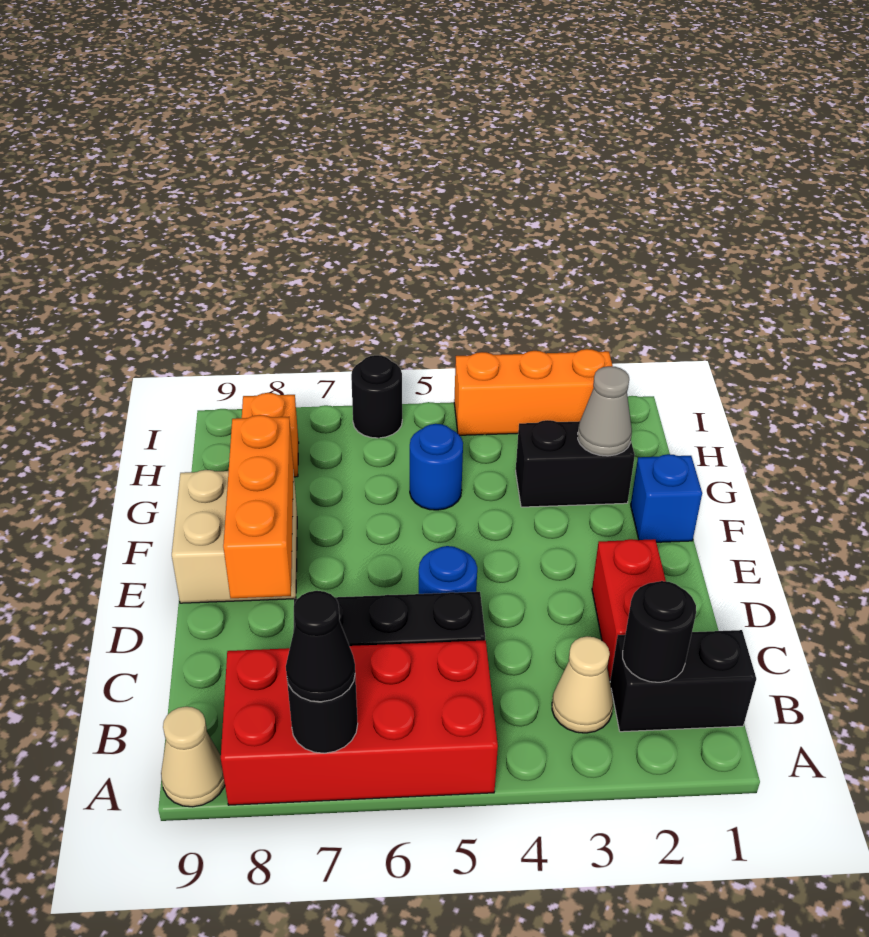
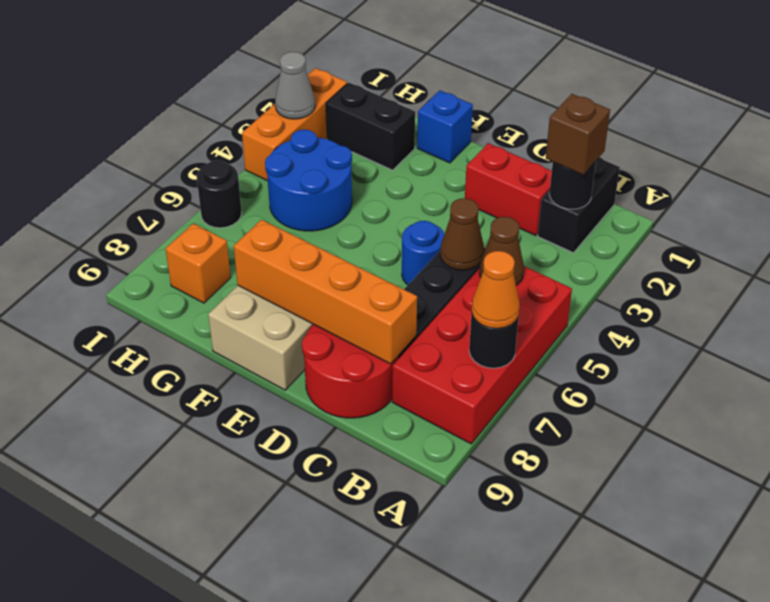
black 1x1 cone [286,591,355,702] -> orange 1x1 cone [472,251,520,329]
tan 1x1 cone [161,707,225,807] -> none
none -> brown 1x1 brick [546,94,610,175]
tan 1x1 cone [552,636,613,733] -> none
none -> brown 1x1 cone [479,217,524,285]
none -> brown 1x1 cone [440,198,484,270]
none -> red 2x2 round brick [302,324,398,418]
orange 1x3 brick [223,415,293,598] -> orange 1x4 brick [234,220,417,364]
black 1x2 brick [516,420,635,507] -> black 1x2 brick turned to [326,82,415,170]
grey 1x1 cone [578,366,632,456] -> grey 1x1 cone moved to [275,52,315,119]
blue 1x1 round brick [410,424,463,510] -> blue 2x2 round brick [265,130,352,231]

